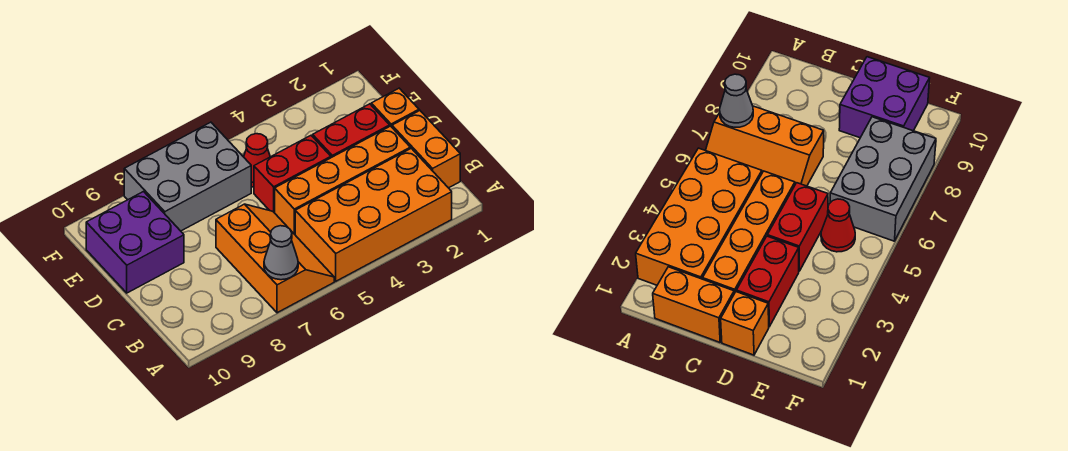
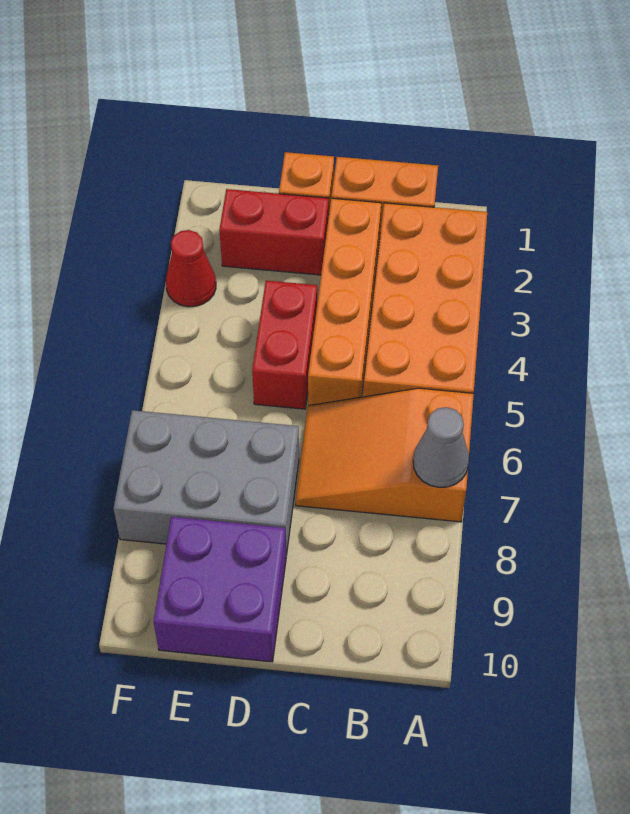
orange 2x3 slope [216,204,334,313] -> orange 2x3 slope turned to [296,388,474,522]
red 1x2 brick [313,104,390,158] -> red 1x2 brick turned to [219,189,329,275]
red 1x1 cone [244,134,270,187] -> red 1x1 cone moved to [166,230,216,307]
grey 2x3 brick [124,122,251,231] -> grey 2x3 brick turned to [114,410,299,556]

